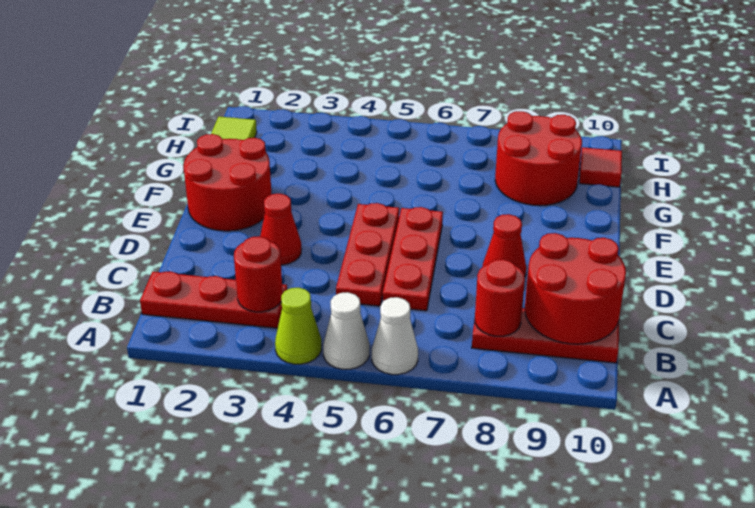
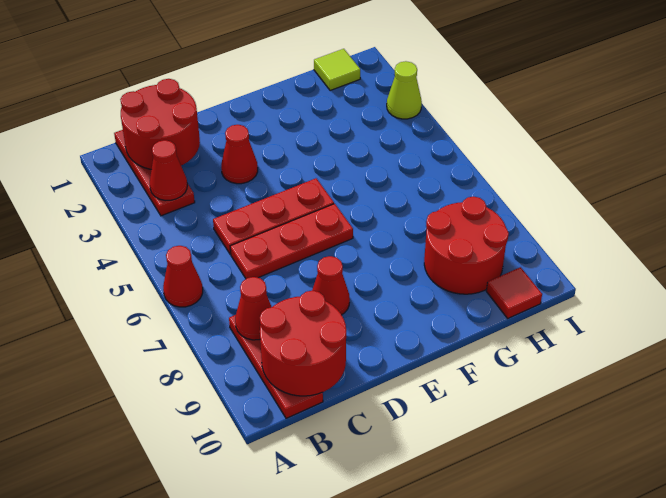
lime 1x1 cone [275,288,321,364] -> lime 1x1 cone moved to [387,61,422,119]
white 1x1 cone [323,292,369,369] -> none
white 1x1 cone [372,297,418,375] -> red 1x1 cone [163,246,203,307]
red 1x1 round brick [234,236,283,312] -> red 1x1 cone [150,140,187,201]
red 1x1 round brick [475,259,525,336] -> red 1x1 cone [235,277,271,340]
red 2x2 round brick [184,134,272,231] -> red 2x2 round brick moved to [120,79,200,169]

